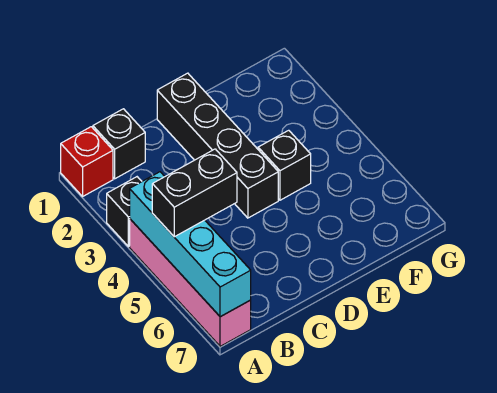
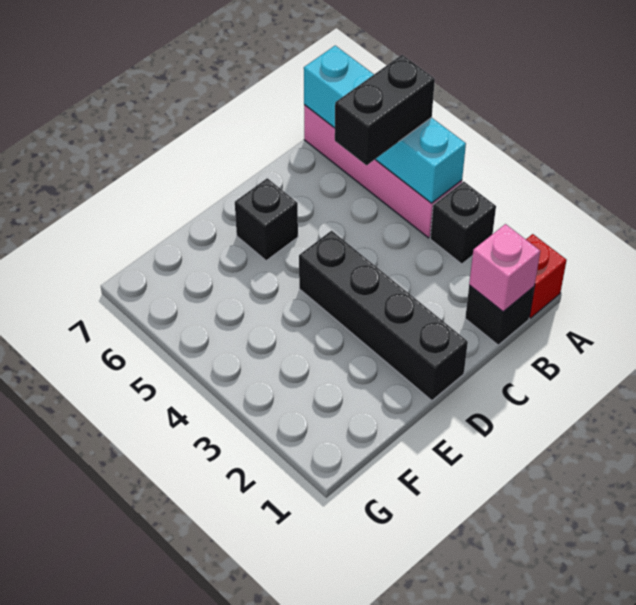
none -> pink 1x1 brick [469,224,540,312]
black 1x1 brick [258,130,311,200] -> black 1x1 brick moved to [235,178,298,261]

